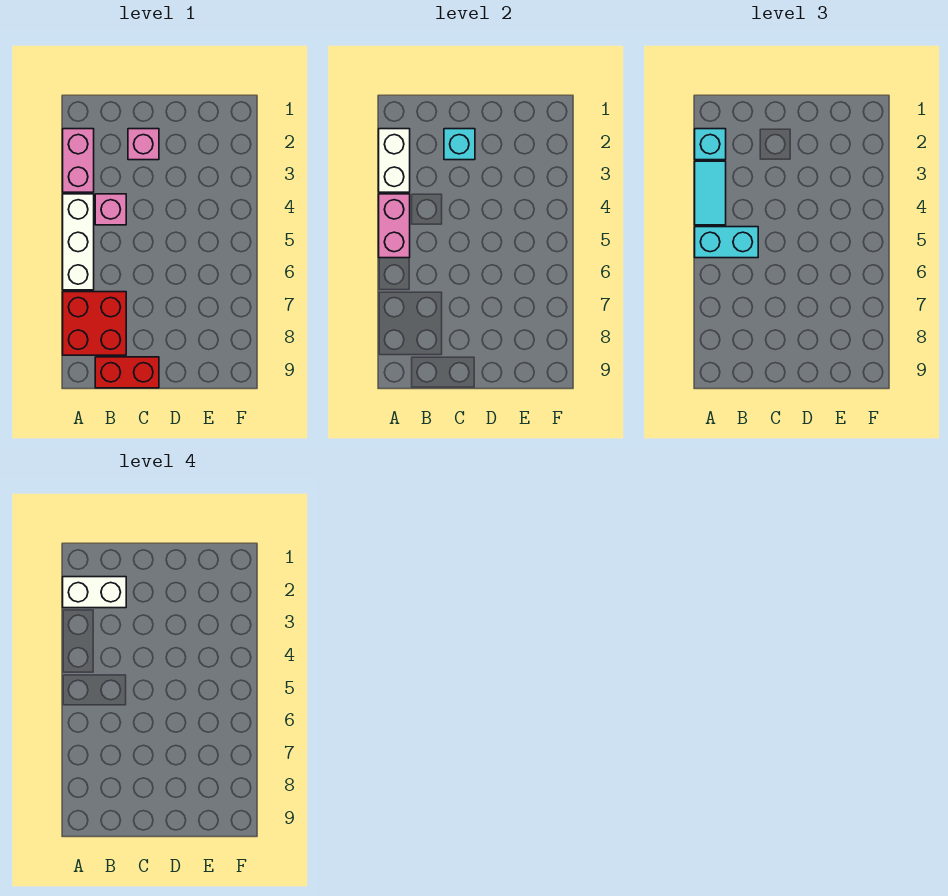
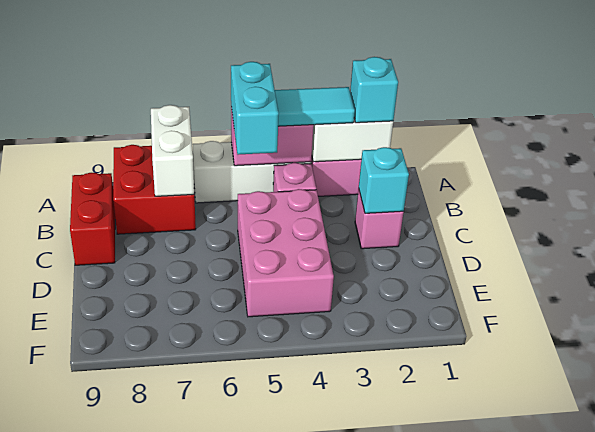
white 1x2 brick [63,577,126,608] -> white 1x2 brick moved to [151,105,194,196]
none -> pink 2x3 brick [238,189,334,317]

